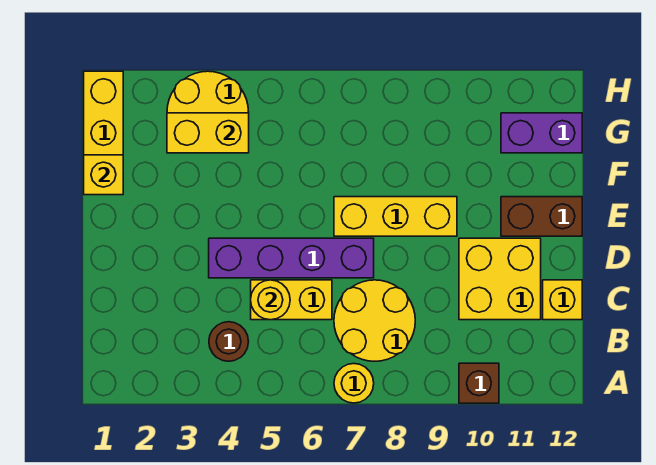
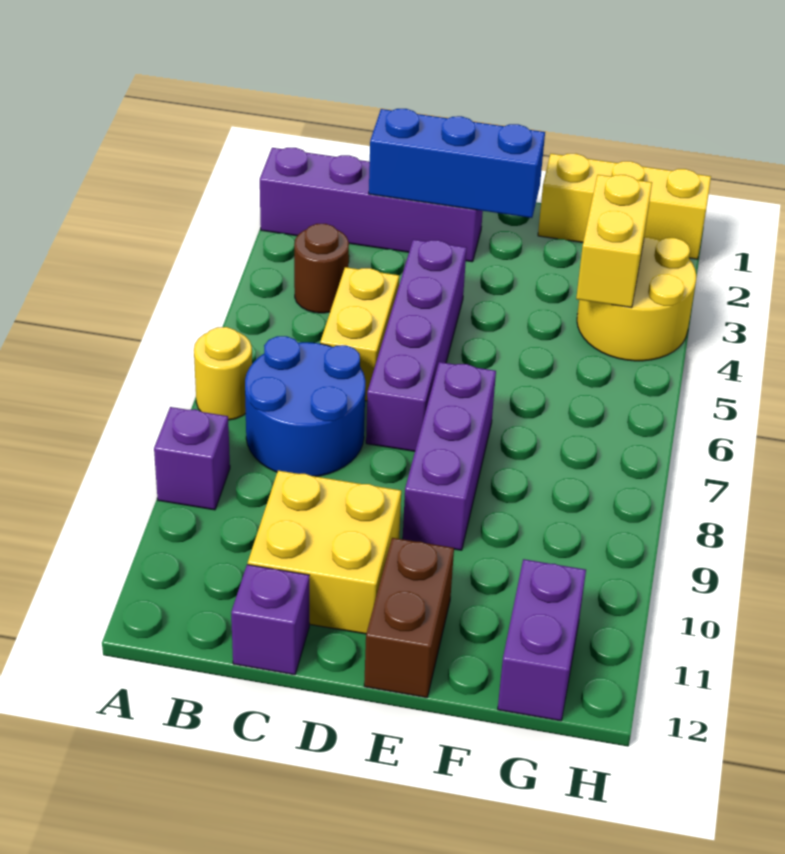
none -> purple 1x4 brick [260,148,483,262]
none -> purple 1x1 brick [154,407,230,510]
brown 1x1 brick [459,363,499,403] -> none
yellow 2x2 round brick [334,280,415,361] -> blue 2x2 round brick [245,336,365,477]
none -> blue 1x3 brick [369,109,545,218]
yellow 1x1 round brick [251,280,290,320] -> none
yellow 1x1 brick [543,280,582,320] -> purple 1x1 brick [231,565,309,675]
yellow 1x3 brick [334,197,457,236] -> purple 1x3 brick [403,362,496,550]
yellow 1x1 brick [84,155,123,195] -> none

